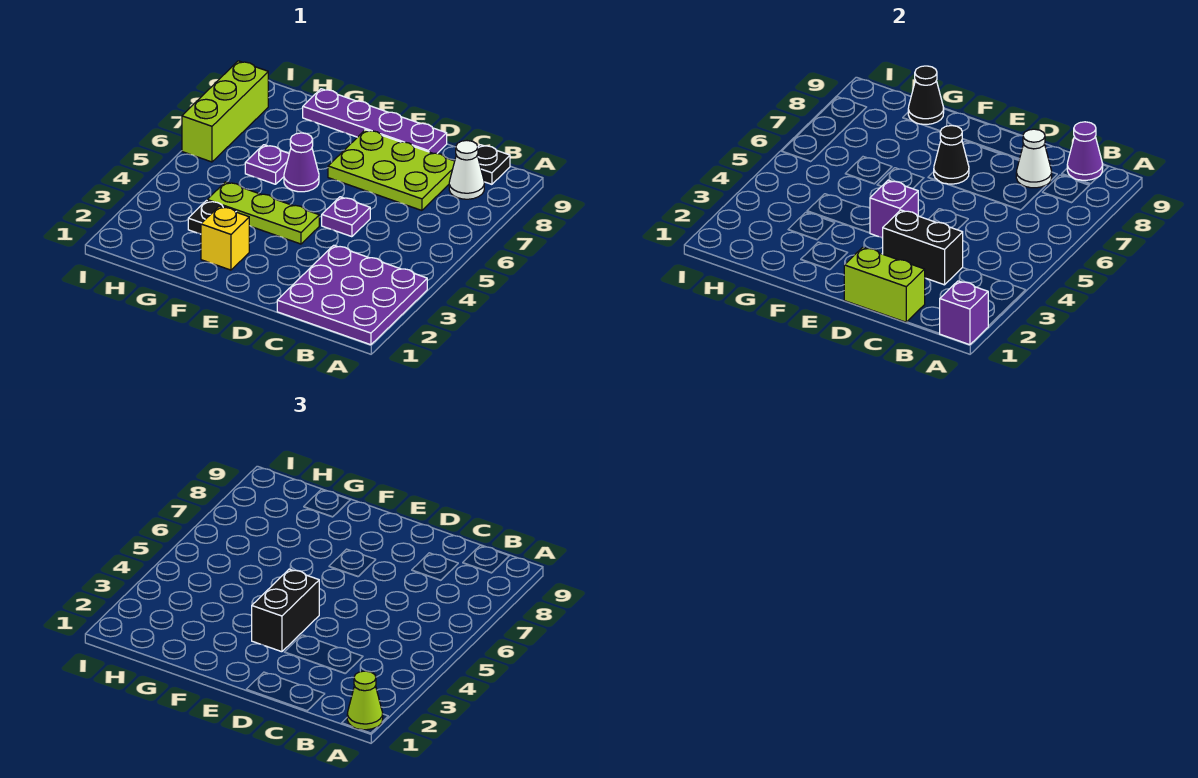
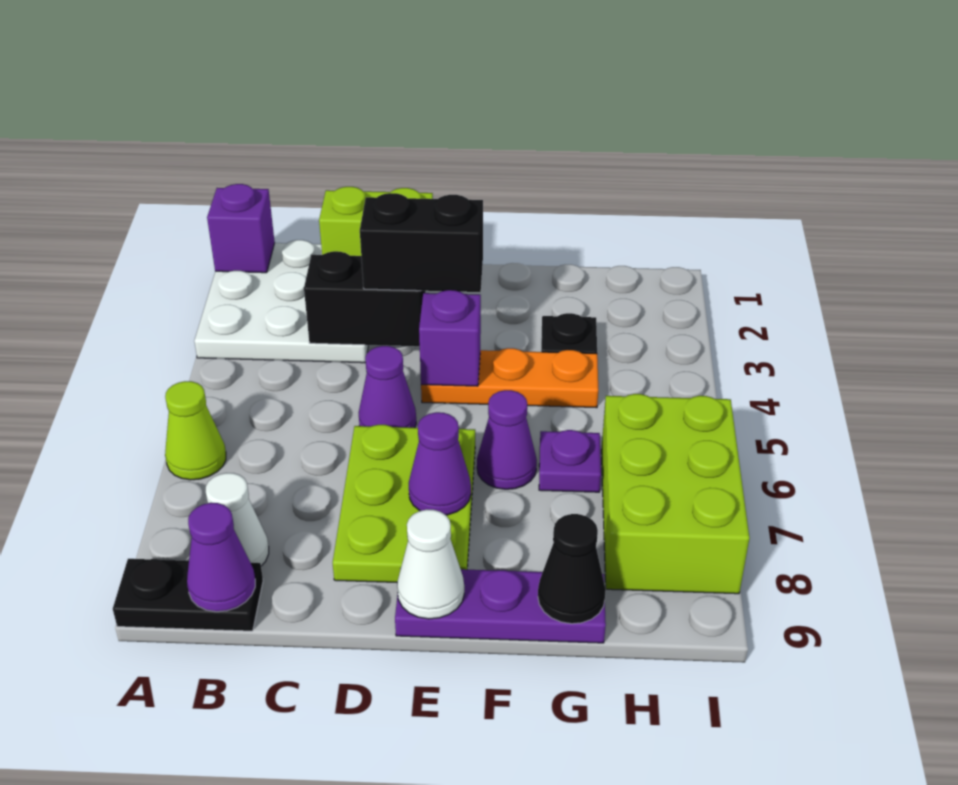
purple 3x3 plate [277,245,427,345] -> white 3x3 plate [194,240,368,363]
lime 1x1 cone [347,671,383,730] -> lime 1x1 cone moved to [165,381,226,480]
black 1x1 plate [478,145,510,184] -> black 1x2 plate [113,559,263,631]
lime 2x3 plate [328,130,455,210] -> lime 2x3 plate turned to [333,425,475,582]
white 1x1 cone [1016,129,1052,188] -> white 1x1 cone moved to [397,509,464,619]
purple 1x1 plate [322,197,370,237] -> purple 1x1 cone [359,346,416,428]
purple 1x4 plate [303,89,447,154] -> purple 1x3 plate [395,568,606,643]
black 1x2 brick [252,569,319,652] -> black 1x2 brick turned to [360,193,483,292]
lime 1x3 plate [207,182,319,244] -> orange 1x3 plate [421,348,598,408]
black 1x1 cone [934,126,969,184] -> purple 1x1 cone [409,412,471,515]
yellow 1x1 brick [201,206,249,270] -> none
lime 1x3 brick [182,61,268,162] -> lime 2x3 brick [601,394,749,594]

